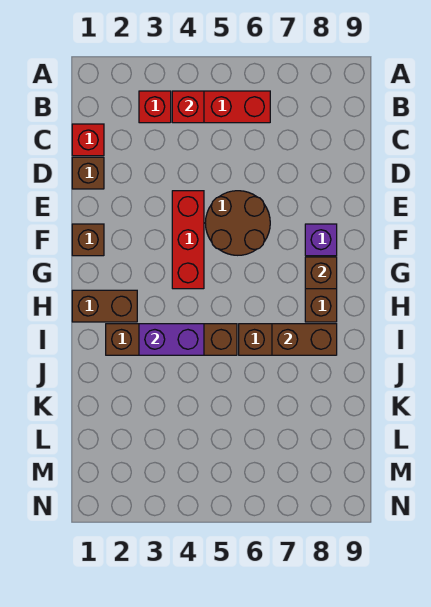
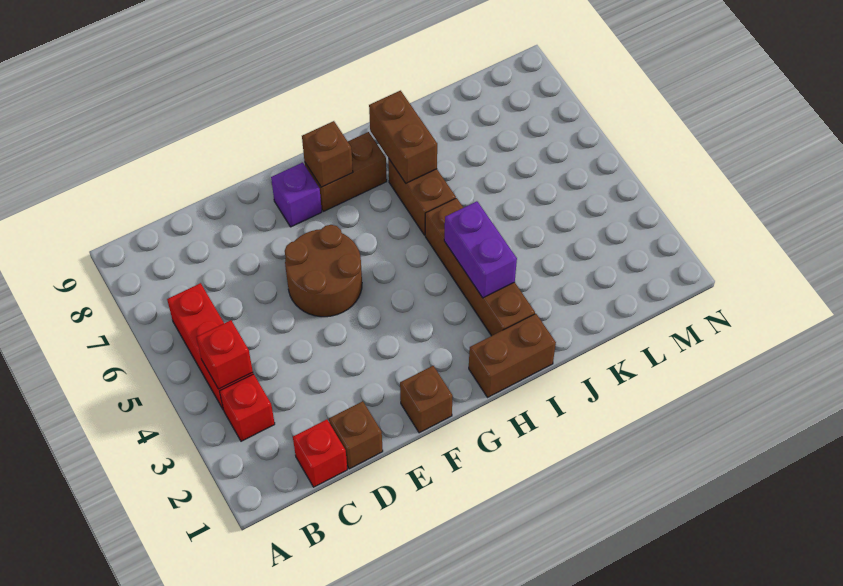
red 1x3 brick [172,191,204,289] -> none
brown 1x2 brick [72,290,137,322] -> brown 1x2 brick turned to [469,314,556,397]

